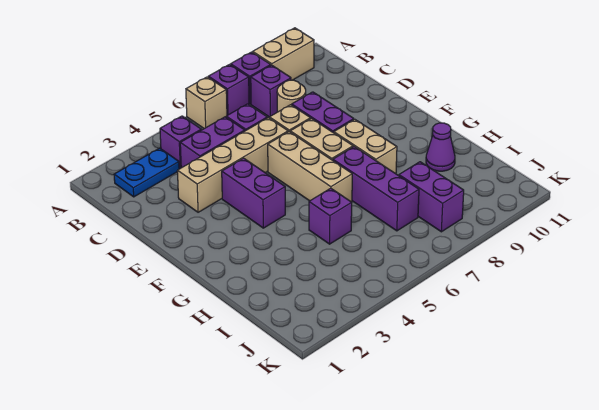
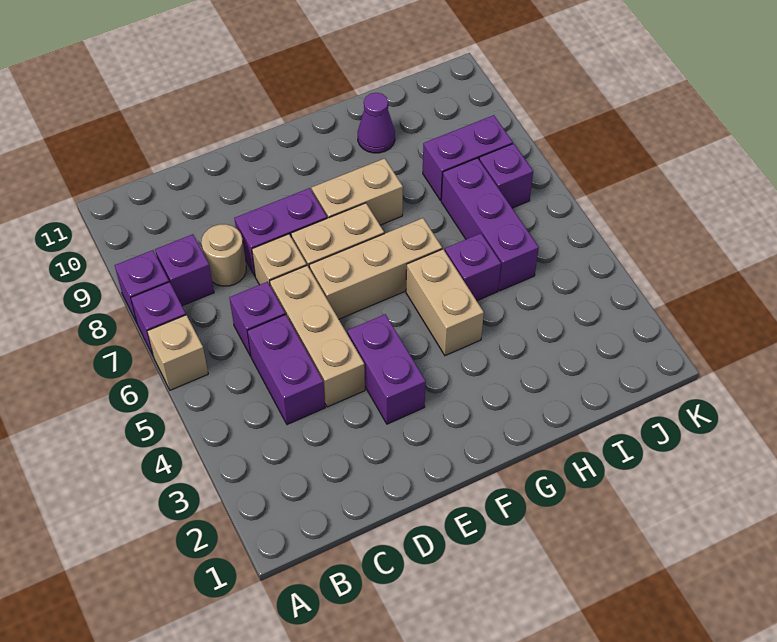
tan 1x2 brick [253,28,314,80] -> tan 1x2 brick moved to [406,249,484,356]
blue 1x2 plate [114,148,179,197] -> none
purple 1x1 brick [160,116,201,169] -> purple 1x1 brick moved to [479,144,533,208]
tan 1x4 brick [177,118,288,212] -> tan 1x3 brick [270,266,365,407]
purple 1x2 brick [222,158,285,228] -> purple 1x2 brick turned to [347,314,426,424]
purple 1x3 brick [333,147,419,231] -> purple 1x3 brick turned to [441,158,539,291]

